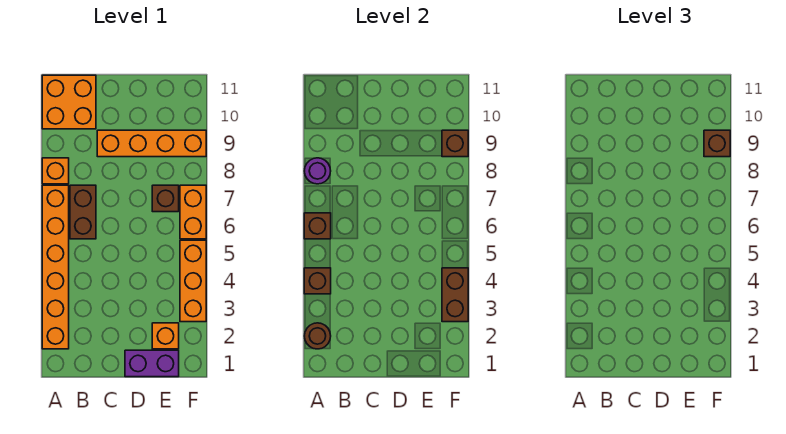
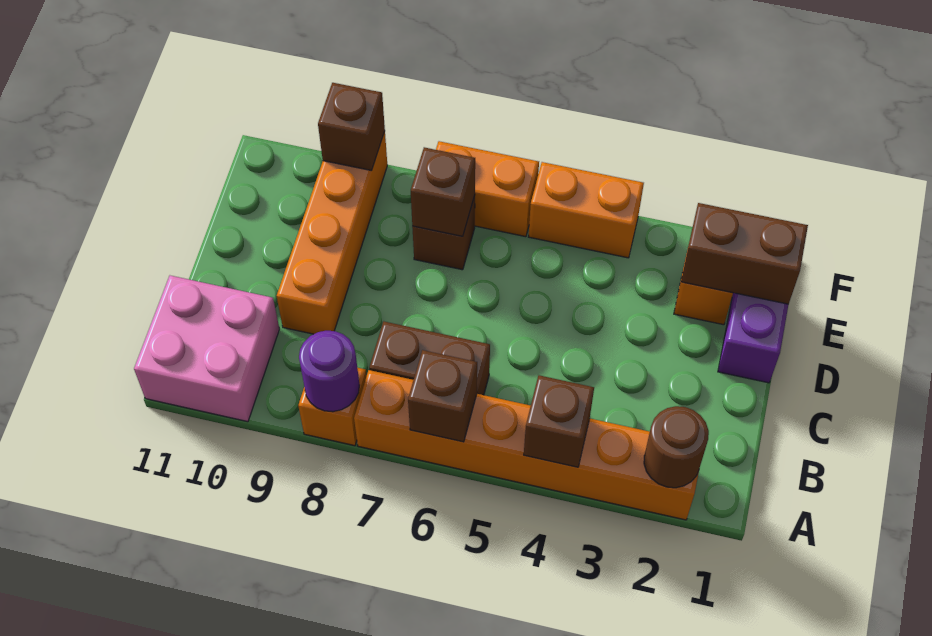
orange 2x2 brick [42,75,96,129] -> pink 2x2 brick [134,276,279,422]
orange 1x3 brick [180,240,206,322] -> orange 1x2 brick [529,162,644,258]
brown 1x2 brick [442,268,468,322] -> brown 1x2 brick moved to [681,203,808,304]
brown 1x1 brick [704,130,730,157] -> brown 1x1 brick moved to [411,147,475,236]

